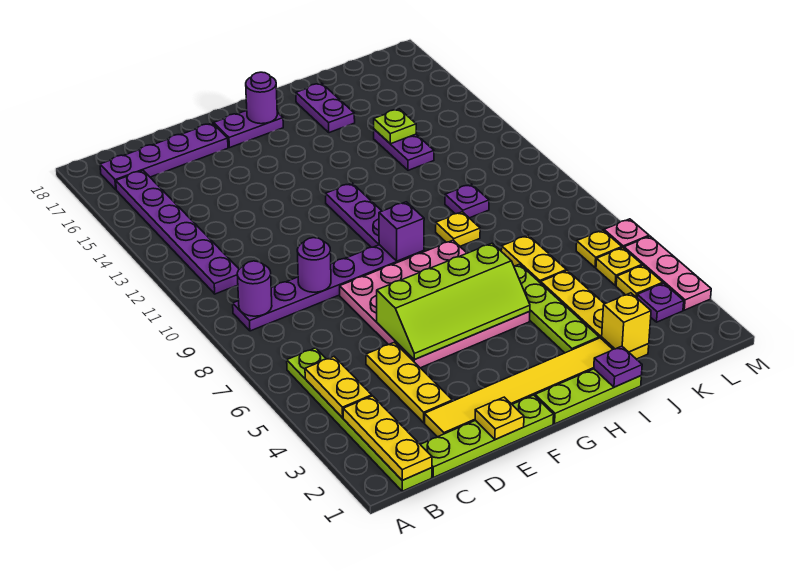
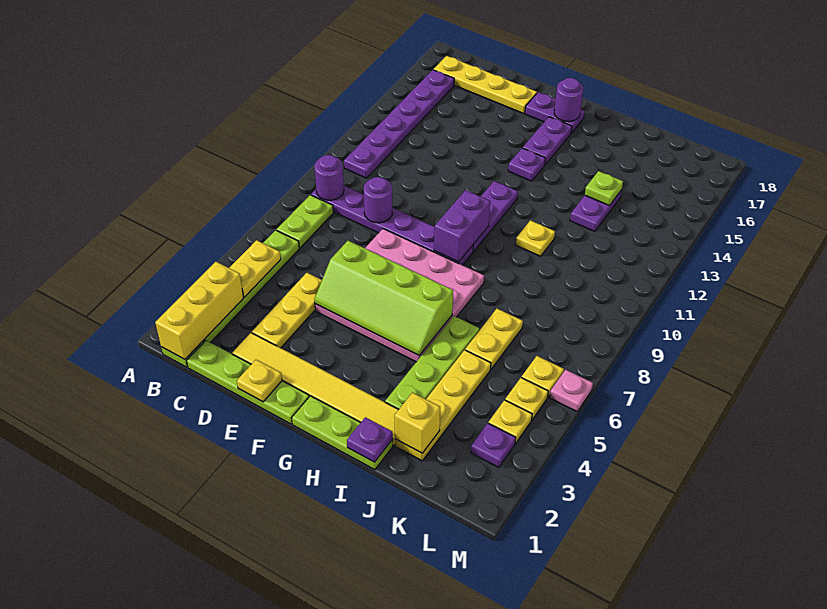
yellow 1x3 plate [343,396,432,480] -> yellow 1x3 brick [155,262,244,359]
none -> lime 1x2 plate [277,195,333,248]
purple 1x4 plate [100,123,228,190] -> yellow 1x4 plate [433,56,537,114]
purple 1x1 brick [379,202,424,261] -> purple 1x2 brick [434,190,490,262]
yellow 1x1 plate [436,212,480,246] -> yellow 1x1 plate moved to [516,220,555,256]
purple 1x2 plate [296,83,355,133] -> purple 1x2 plate moved to [523,117,572,165]
purple 1x1 plate [445,184,489,218] -> purple 1x1 plate moved to [508,148,545,181]
pink 1x3 plate [624,236,711,310] -> none

